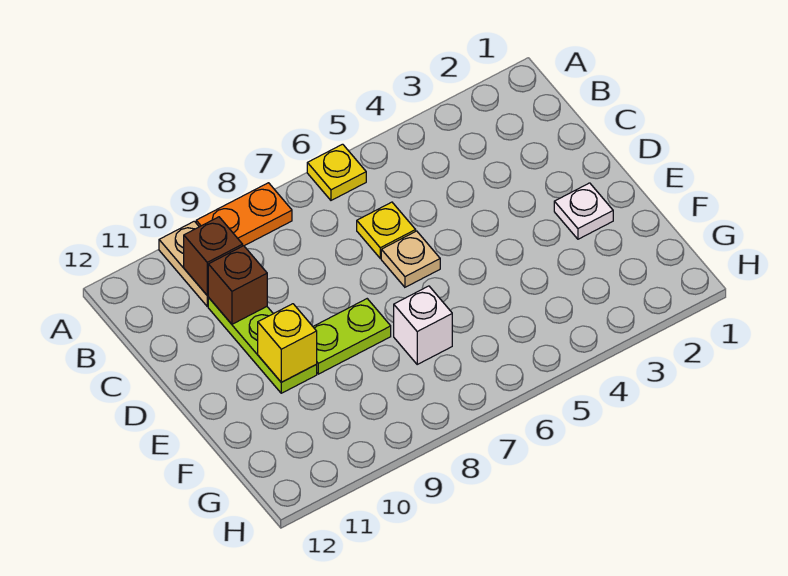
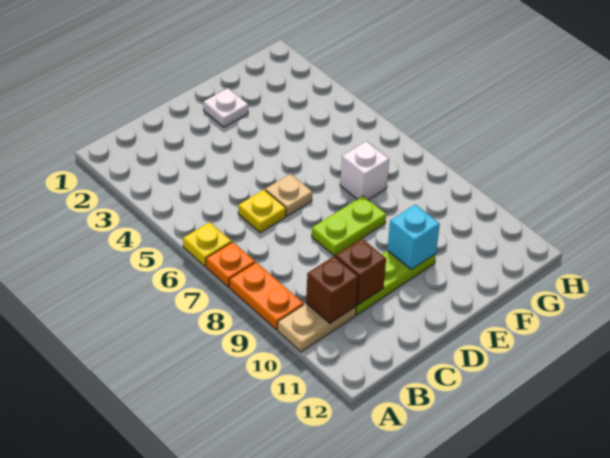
none -> orange 1x1 plate [206,242,255,287]
lime 1x2 plate [313,299,391,374] -> lime 1x2 plate turned to [312,196,386,256]
yellow 1x1 brick [258,304,317,382] -> cyan 1x1 brick [387,204,440,270]

